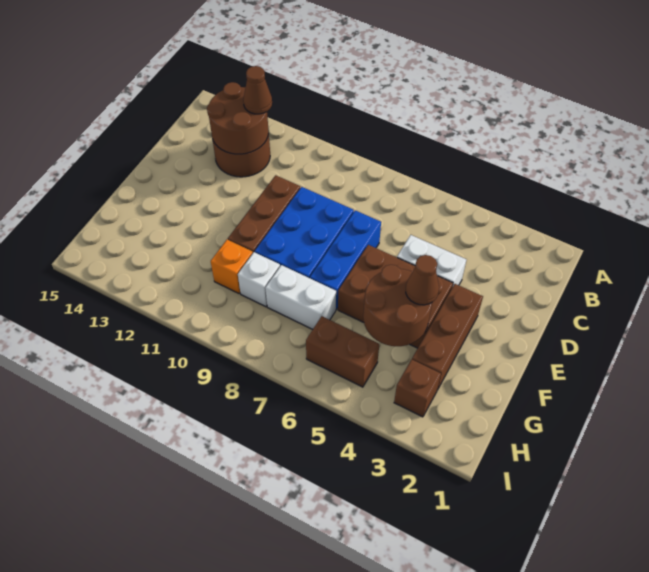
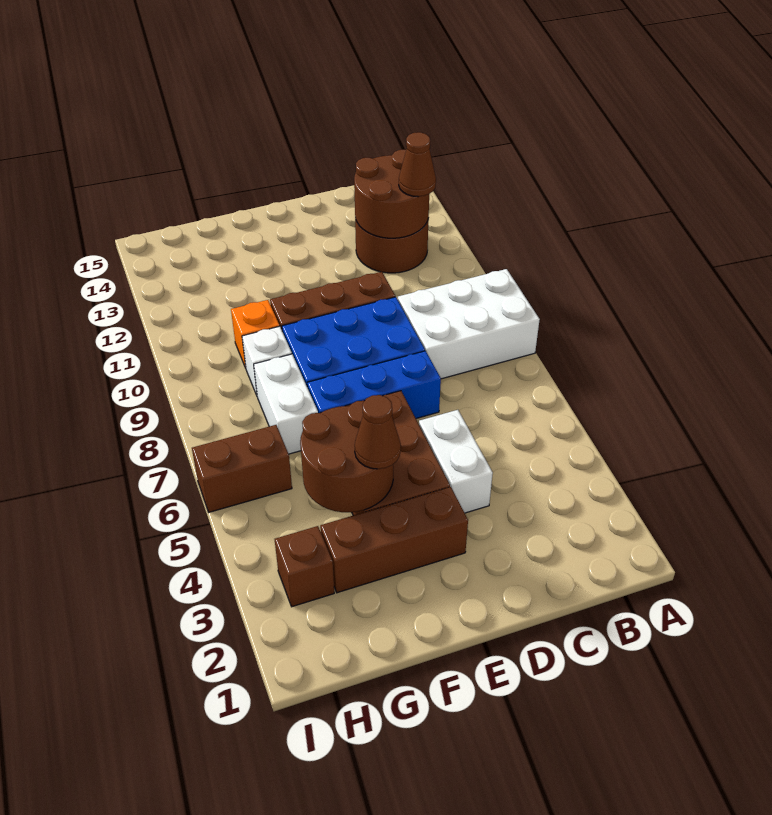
none -> white 2x3 brick [398,269,540,379]
brown 1x2 brick [306,316,379,387] -> brown 1x2 brick turned to [192,425,292,512]

